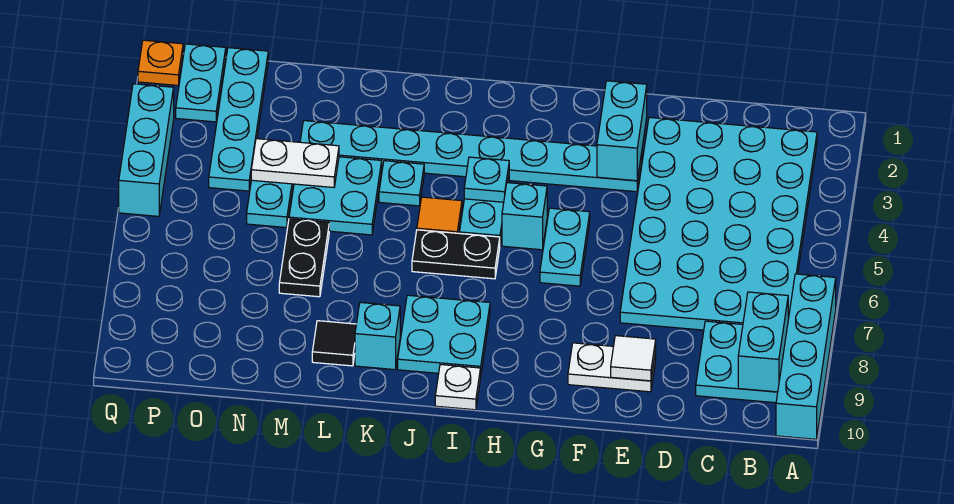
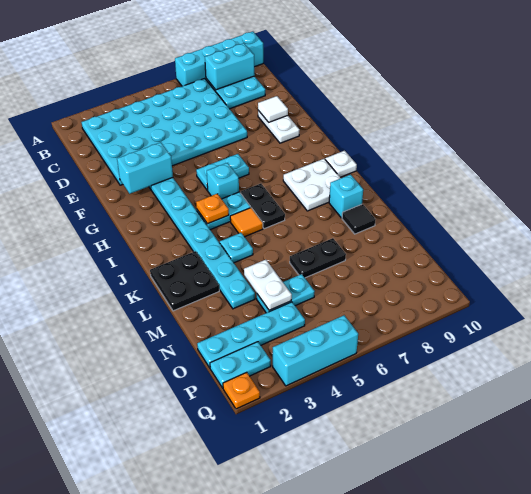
cyan 1x1 plate [464,157,509,202] -> orange 1x1 plate [196,194,229,224]
cyan 2x2 plate [398,295,490,373] -> white 2x2 plate [283,159,341,211]
none -> black 2x2 plate [150,251,219,311]
cyan 2x2 plate [289,157,382,235] -> none

